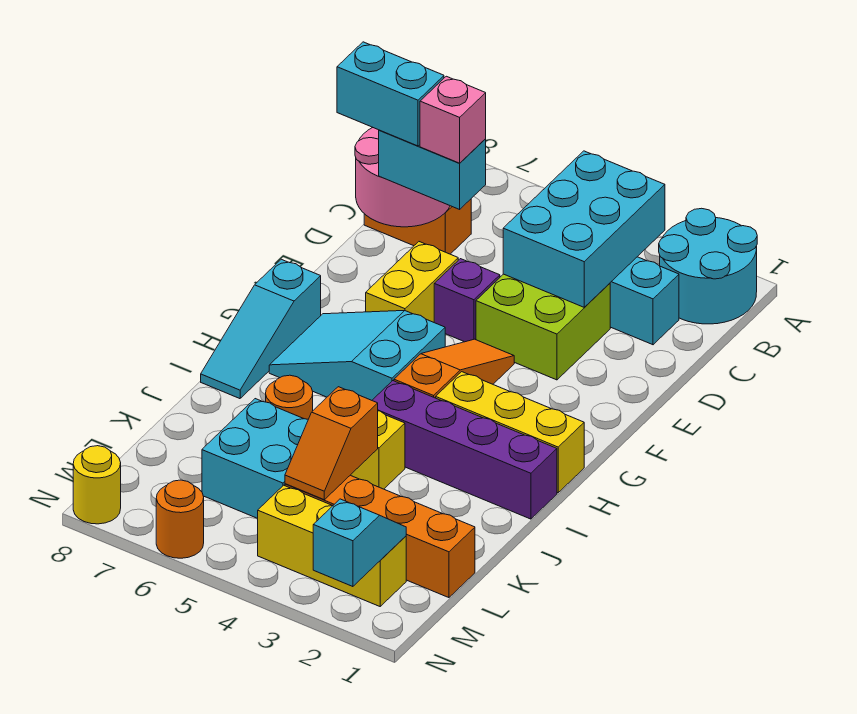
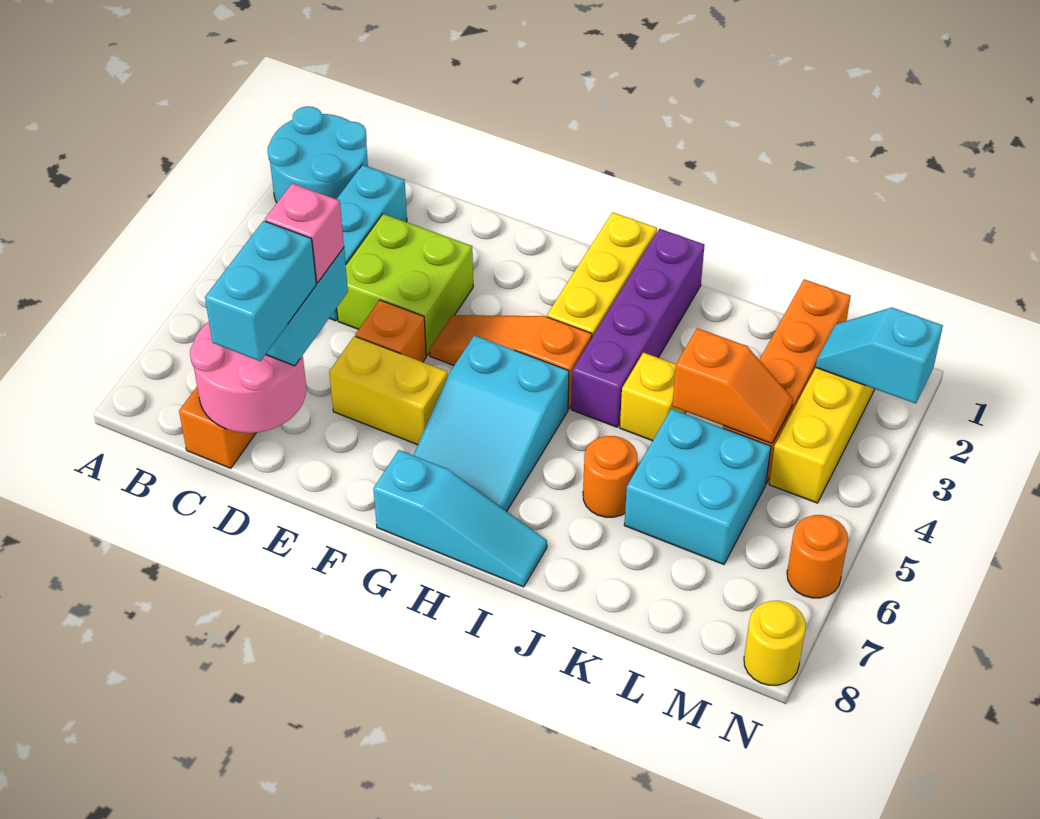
cyan 2x3 brick [503,151,665,307] -> none
purple 1x1 brick [434,259,500,342] -> orange 1x1 brick [355,300,426,362]

